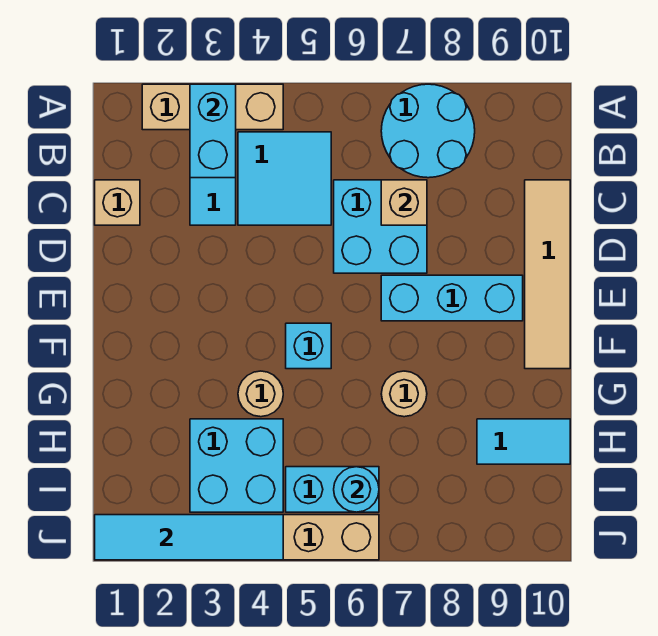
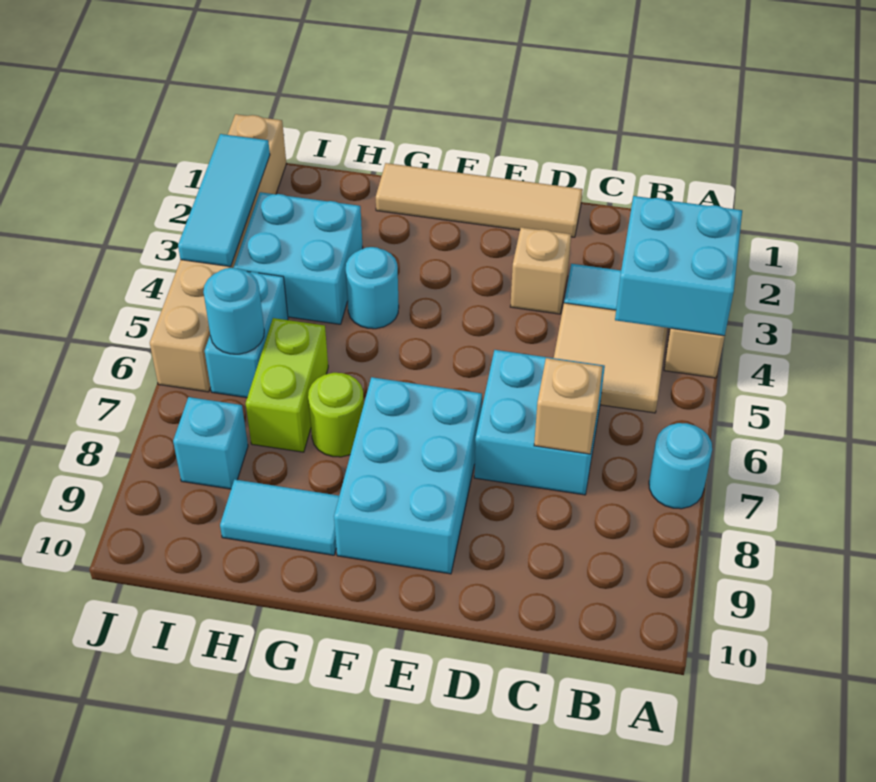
cyan 1x2 brick [190,84,236,178] -> cyan 2x2 brick [615,196,742,336]
cyan 2x2 round brick [381,84,475,178] -> cyan 1x1 round brick [649,423,712,509]
cyan 2x2 tile [238,132,331,225] -> tan 2x2 tile [554,303,667,413]
tan 1x1 brick [95,180,140,225] -> tan 1x1 brick moved to [510,227,571,314]
tan 1x4 tile [525,180,570,369] -> tan 1x4 tile moved to [376,163,583,237]
cyan 1x3 brick [381,275,523,321] -> cyan 2x3 brick [334,377,482,574]
cyan 1x1 brick [286,323,331,369] -> cyan 1x1 brick moved to [173,397,248,489]
tan 1x1 round brick [238,371,283,417] -> cyan 1x1 round brick [346,247,399,329]
tan 1x1 round brick [381,371,427,417] -> lime 1x1 round brick [308,373,364,457]
none -> lime 1x2 brick [246,318,328,452]
cyan 1x2 tile [477,419,570,464] -> cyan 1x2 tile turned to [220,479,339,555]
cyan 1x4 tile [95,515,283,560] -> cyan 1x3 tile [178,134,270,267]

